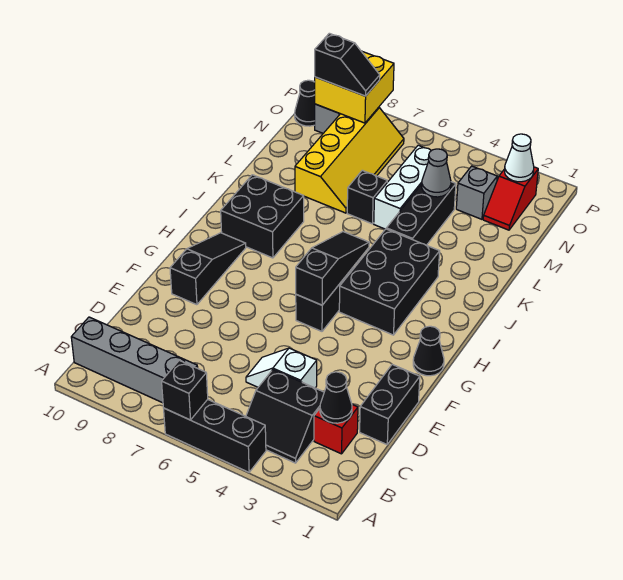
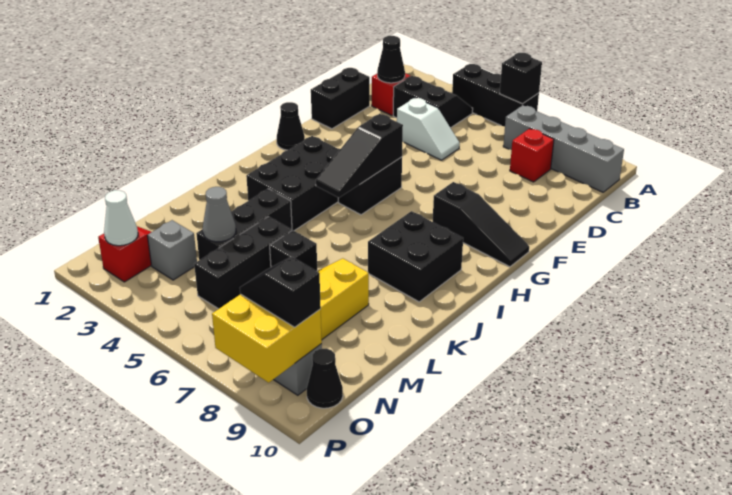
none -> red 1x1 brick [510,129,554,182]
black 1x3 slope [170,233,246,305] -> black 1x3 slope turned to [433,182,529,267]
white 1x3 brick [374,145,431,229] -> black 1x3 brick [194,217,292,309]

